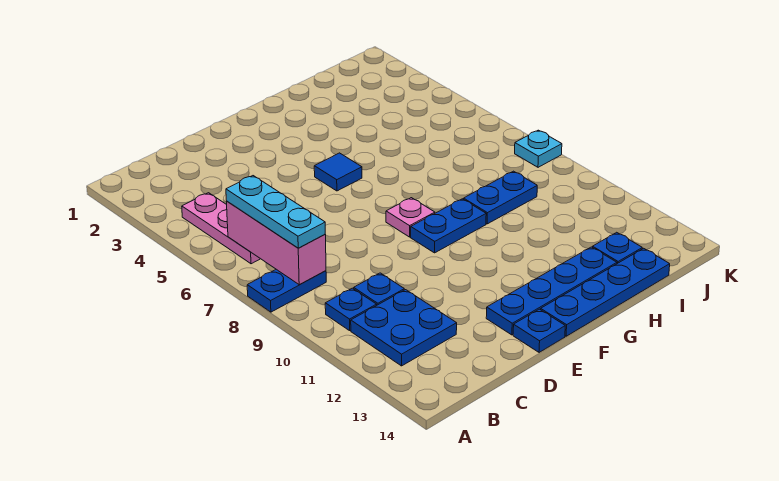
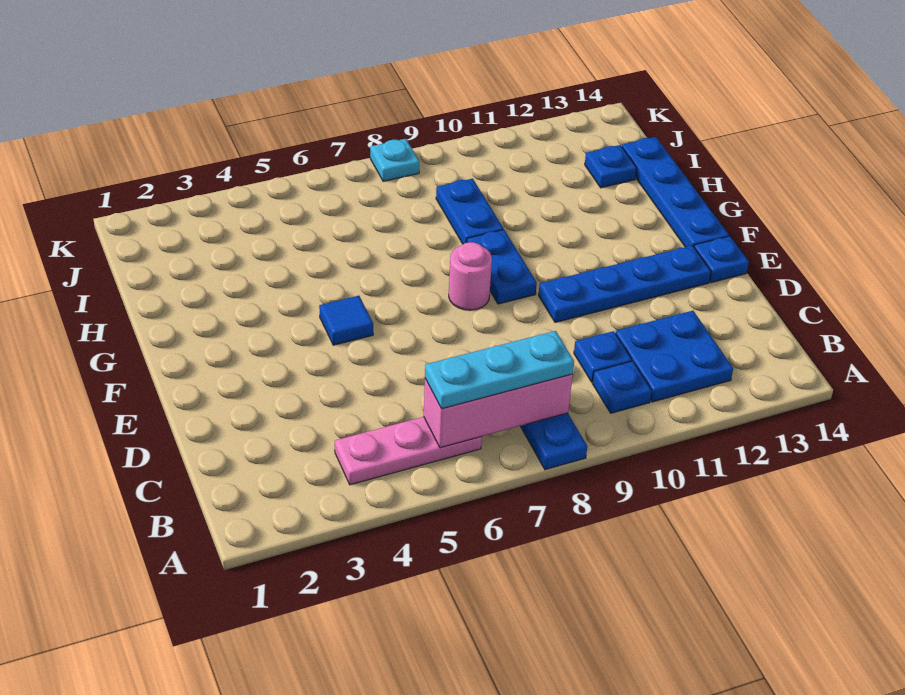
blue 1x4 plate [486,247,617,335] -> blue 1x4 plate turned to [538,245,711,322]
pink 1x1 plate [386,198,435,237] -> pink 1x1 round brick [449,242,492,310]

